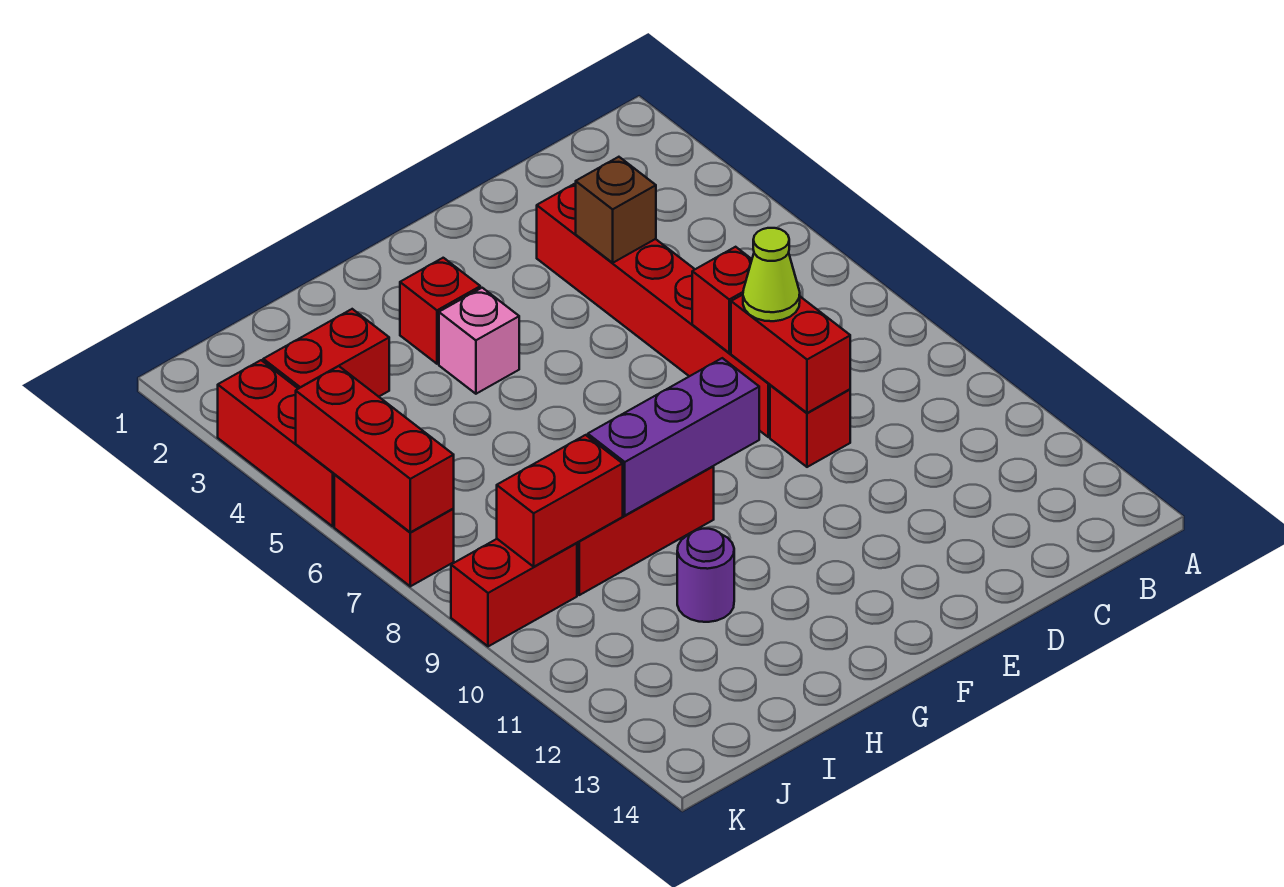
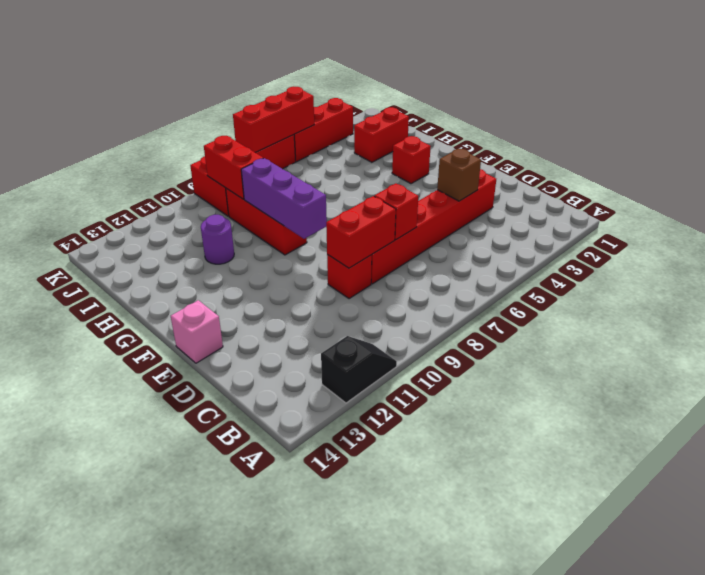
none -> black 1x2 slope [321,336,397,403]
lime 1x1 cone [743,228,800,321] -> none
pink 1x1 brick [439,288,519,394] -> pink 1x1 brick moved to [171,300,223,363]
red 1x2 brick [263,309,389,397] -> red 1x2 brick turned to [354,107,409,162]

